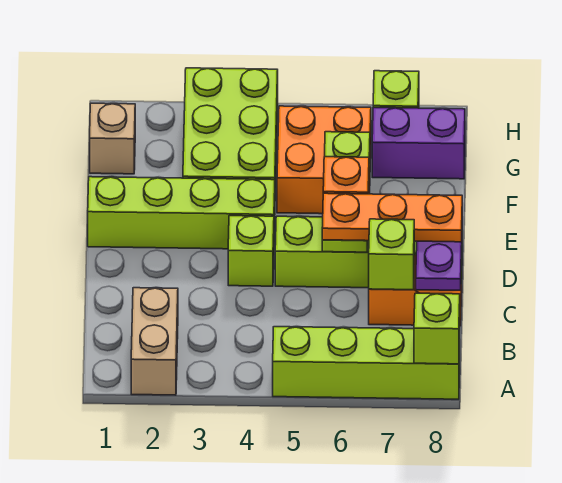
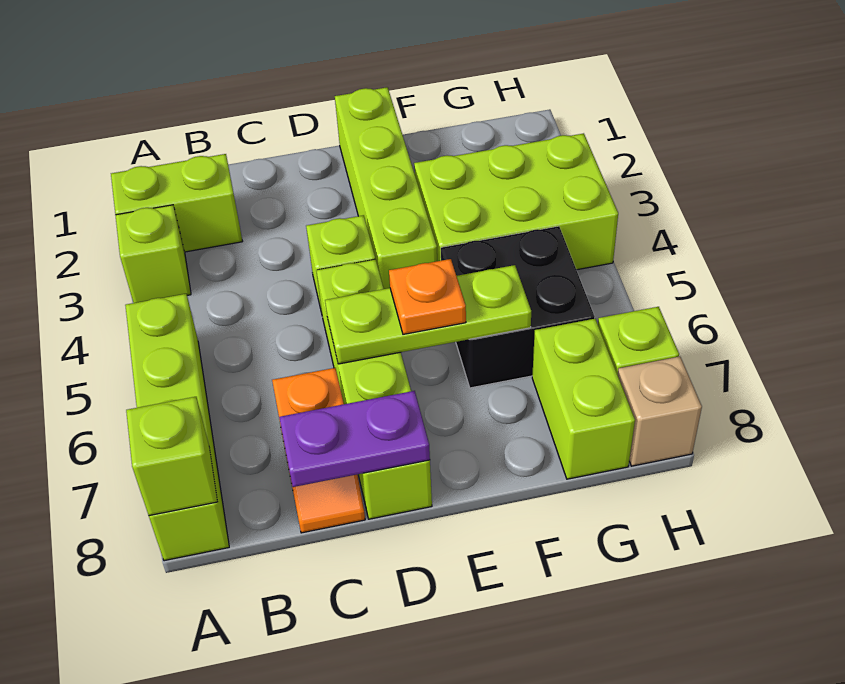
tan 1x2 brick [131,288,178,395] -> lime 1x2 brick [111,154,243,252]
lime 1x1 brick [369,219,414,290] -> lime 1x1 brick moved to [115,205,191,303]
orange 1x3 plate [322,193,462,242] -> none
orange 2x2 brick [277,106,371,214] -> black 2x2 brick [441,226,595,388]
tan 1x1 brick [90,103,135,174] -> tan 1x1 brick moved to [618,356,702,466]
purple 1x2 brick [372,108,465,179] -> lime 1x2 brick [532,319,635,479]

